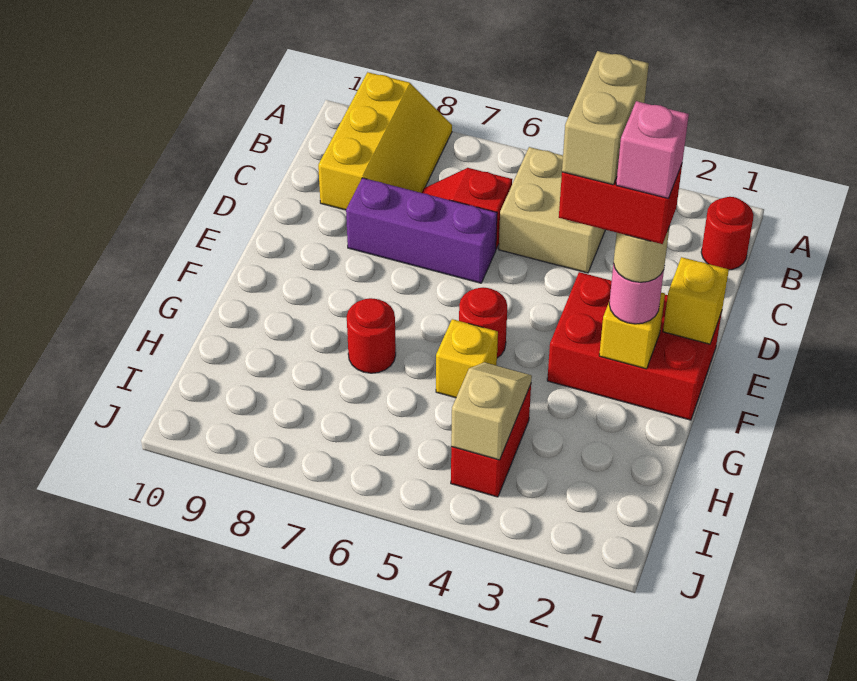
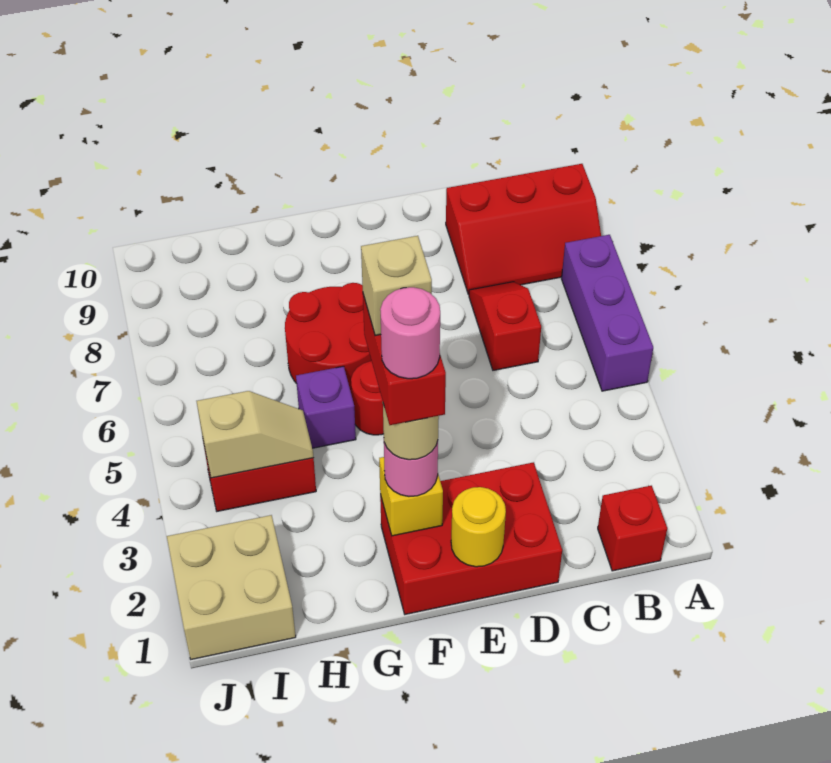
yellow 2x3 slope [318,72,452,210] -> red 2x3 slope [446,164,601,295]
red 1x1 round brick [701,197,754,270] -> red 1x1 brick [598,486,667,571]
tan 2x2 brick [499,147,605,273] -> tan 2x2 brick moved to [167,515,296,659]
purple 1x3 brick [346,178,497,283] -> purple 1x3 brick moved to [562,235,653,391]
red 2x3 brick [547,272,722,420] -> red 2x3 brick turned to [380,462,562,614]
yellow 1x1 brick [663,257,729,344] -> yellow 1x1 round brick [451,487,506,567]
tan 1x2 brick [562,51,649,185] -> tan 1x1 brick [361,236,432,336]
pink 1x1 brick [616,101,689,198] -> pink 1x1 round brick [380,287,440,379]
yellow 1x1 brick [436,319,498,398] -> purple 1x1 brick [296,366,356,448]
red 1x1 round brick [347,298,396,373] -> red 2x2 round brick [285,283,372,395]

